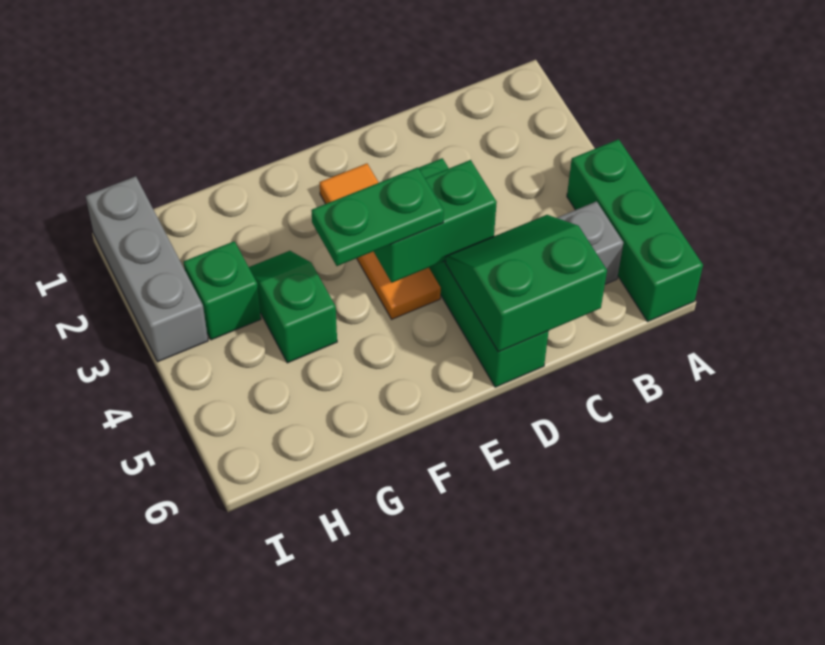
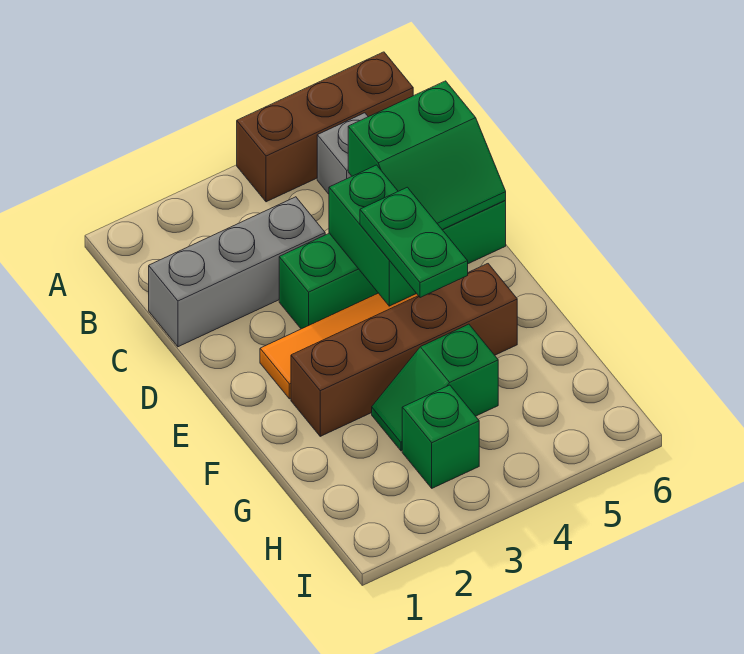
green 1x3 brick [567,139,703,321] -> brown 1x3 brick [237,52,413,202]
green 2x2 slope [445,215,607,352] -> green 2x2 slope turned to [348,81,506,230]
none -> brown 1x4 brick [291,264,517,436]
grey 1x3 brick [86,176,208,362] -> grey 1x3 brick moved to [149,197,325,347]

